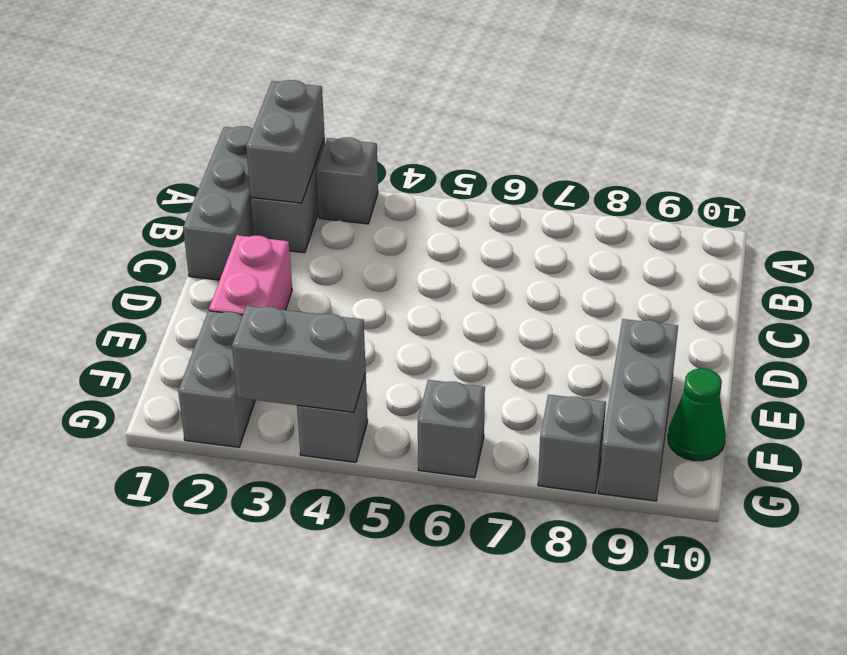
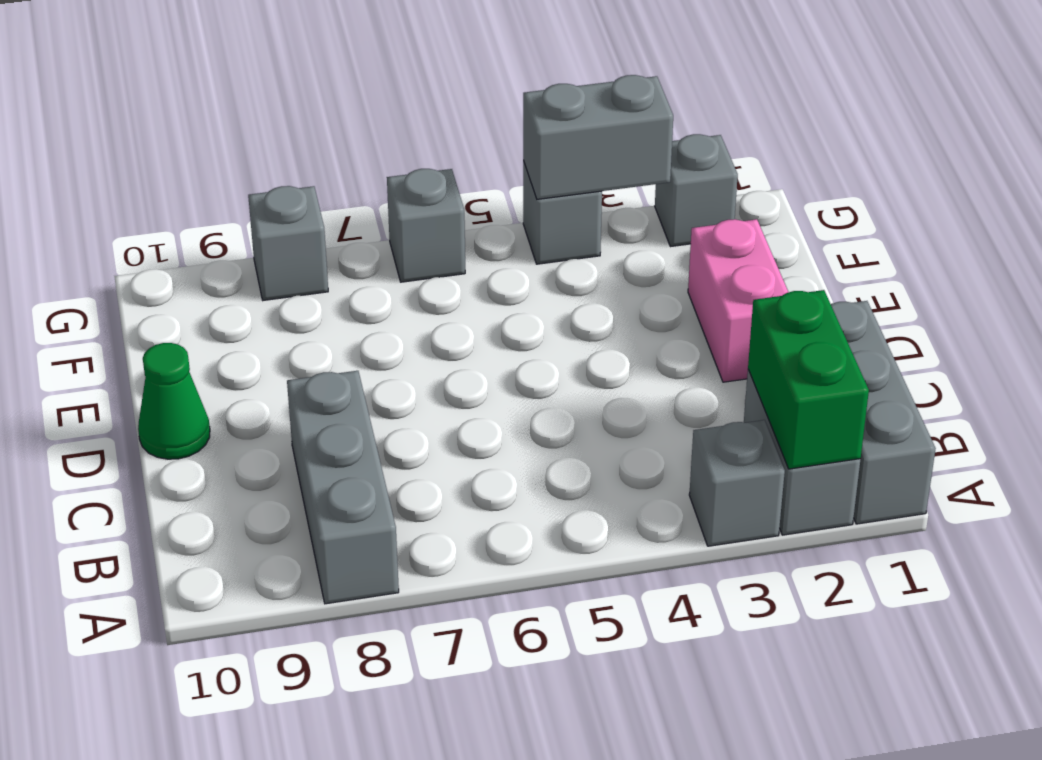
grey 1x2 brick [246,80,325,203] -> green 1x2 brick [748,290,869,469]
grey 1x3 brick [599,319,678,501] -> grey 1x3 brick moved to [287,371,399,604]
grey 1x2 brick [178,311,255,447] -> grey 1x1 brick [655,134,738,247]
green 1x1 cone [668,368,726,461] -> green 1x1 cone moved to [138,343,210,459]

